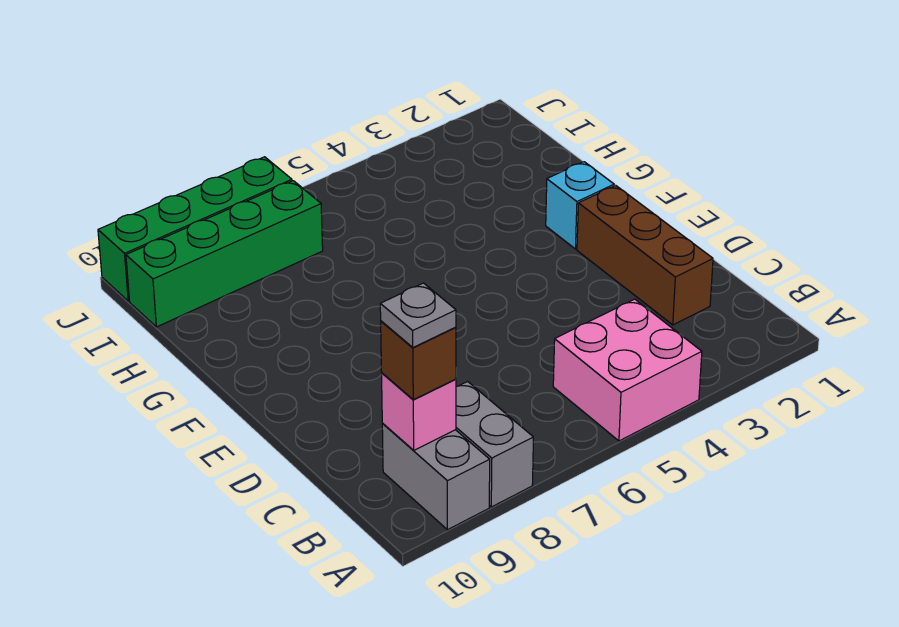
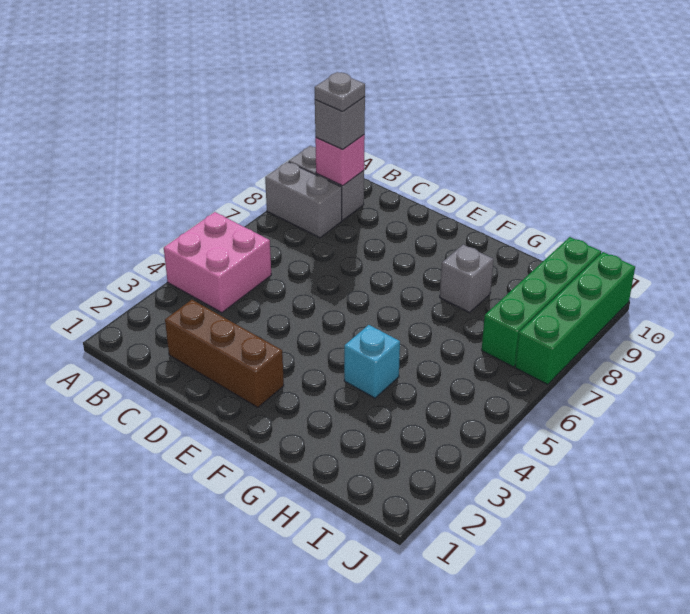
brown 1x1 brick [381,321,456,400] -> grey 1x1 brick [315,97,365,149]
cyan 1x1 brick [546,162,614,249] -> cyan 1x1 brick moved to [344,325,400,398]
none -> grey 1x1 brick [440,245,494,312]

